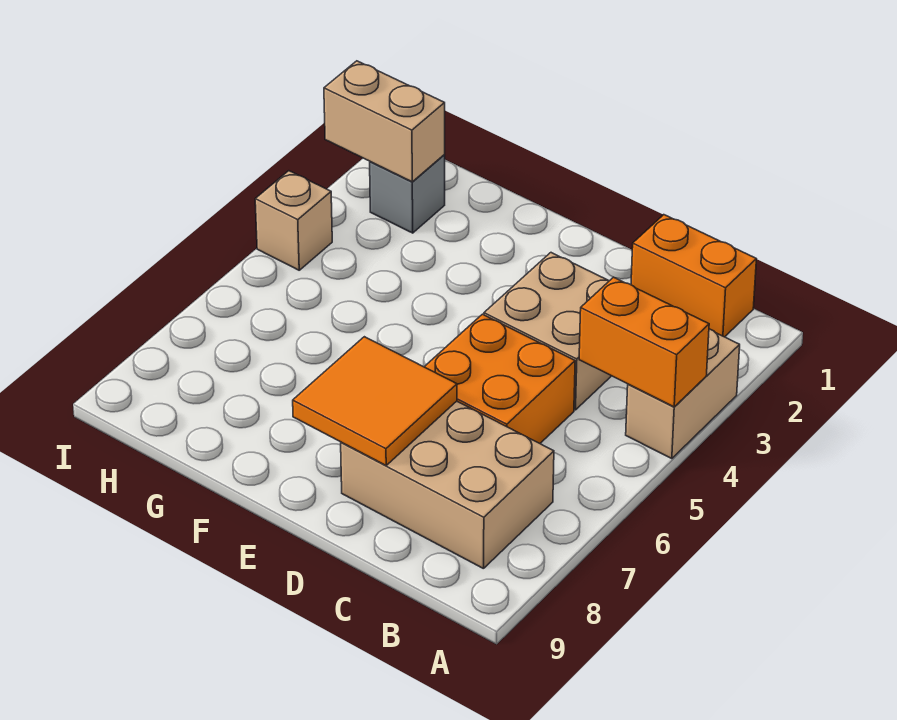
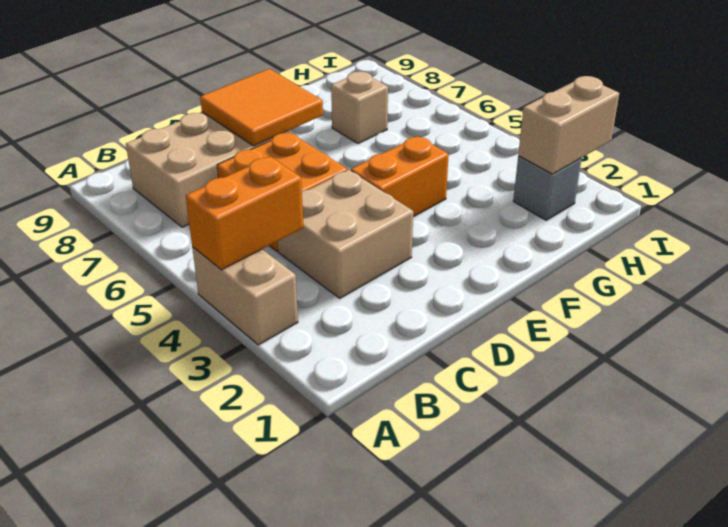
orange 1x2 brick [631,215,756,337] -> orange 1x2 brick moved to [351,136,449,217]
tan 1x1 brick [255,171,332,270] -> tan 1x1 brick moved to [331,72,388,144]

